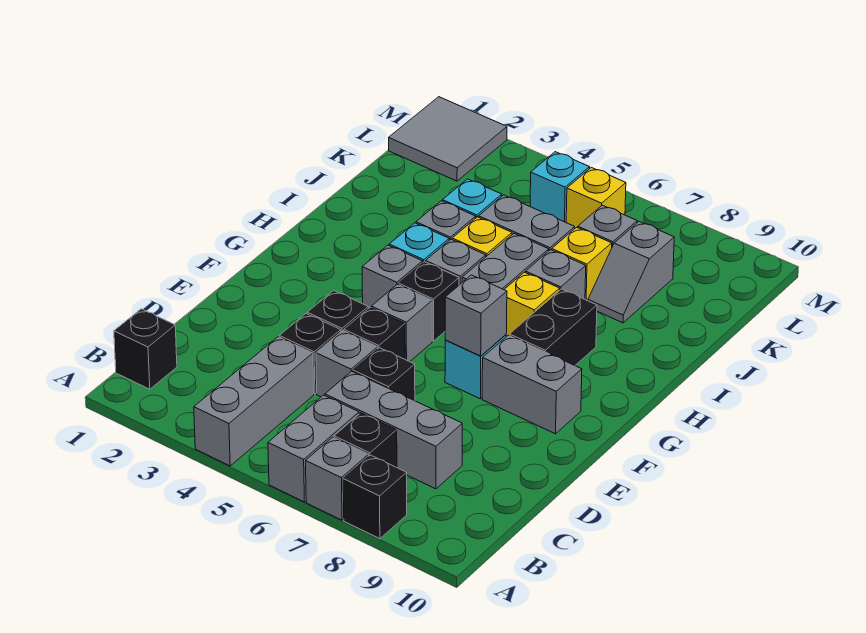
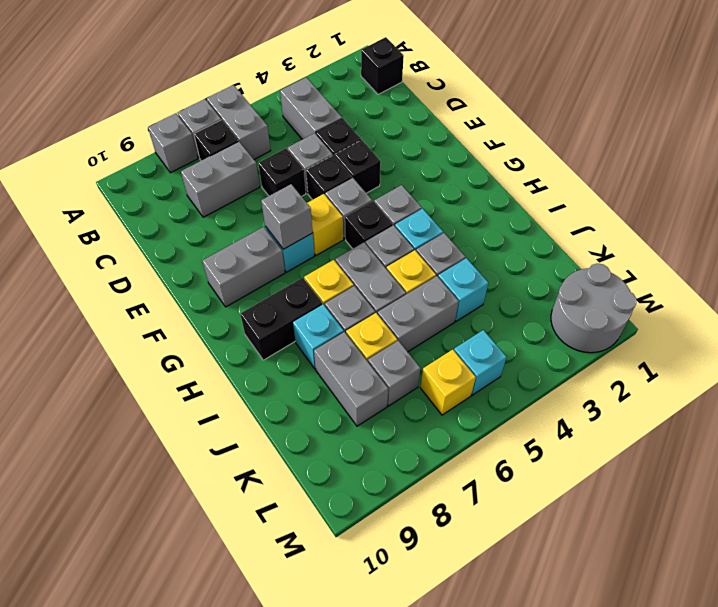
grey 1x3 brick [194,337,314,466] -> grey 1x2 brick [280,77,342,139]
black 1x1 brick [343,455,407,539] -> grey 1x1 brick [148,113,198,173]
grey 1x3 brick [325,371,462,489] -> grey 1x2 brick [181,141,260,217]
none -> yellow 1x1 brick [307,194,343,255]
black 1x2 brick [510,289,597,365] -> black 1x2 brick turned to [240,278,322,360]
none -> cyan 1x1 brick [293,304,344,369]
grey 1x2 slope [588,222,674,323] -> grey 1x2 brick [314,332,388,426]
grey 2x2 tile [389,97,507,181] -> grey 2x2 round brick [551,263,636,353]

